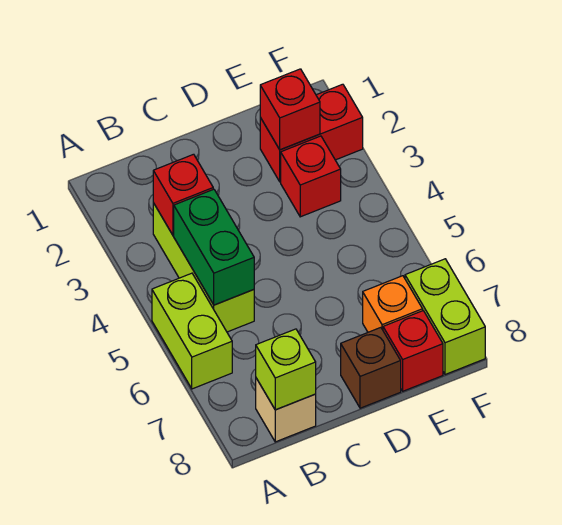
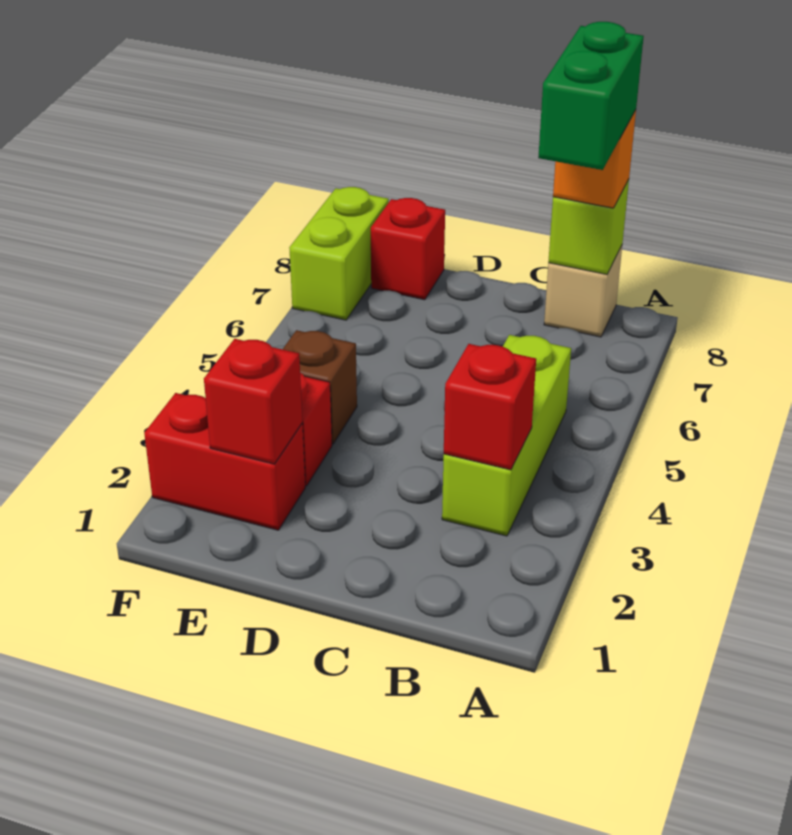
lime 1x2 brick [152,273,232,389] -> none
green 1x2 brick [174,189,254,305] -> green 1x2 brick moved to [538,22,644,170]
brown 1x1 brick [341,328,401,408] -> brown 1x1 brick moved to [283,330,357,444]
orange 1x1 brick [363,276,423,332] -> orange 1x1 brick moved to [553,110,636,208]

